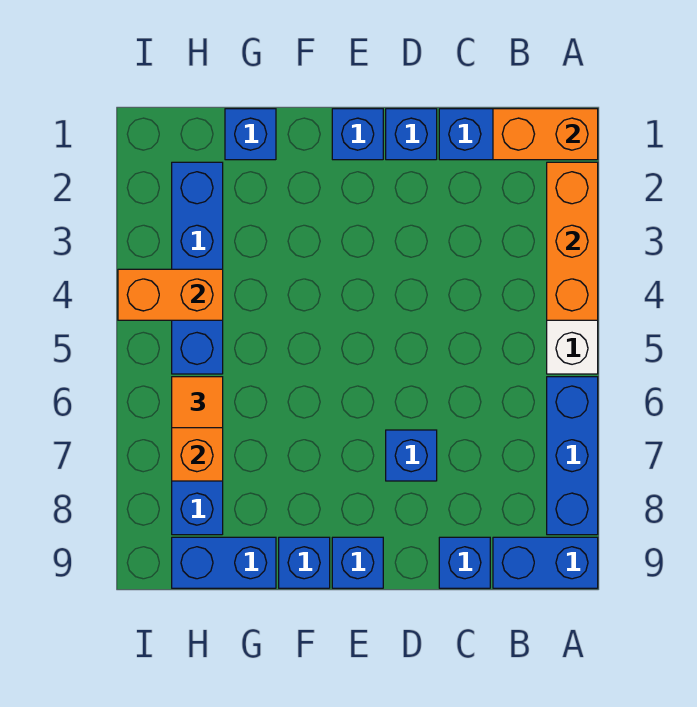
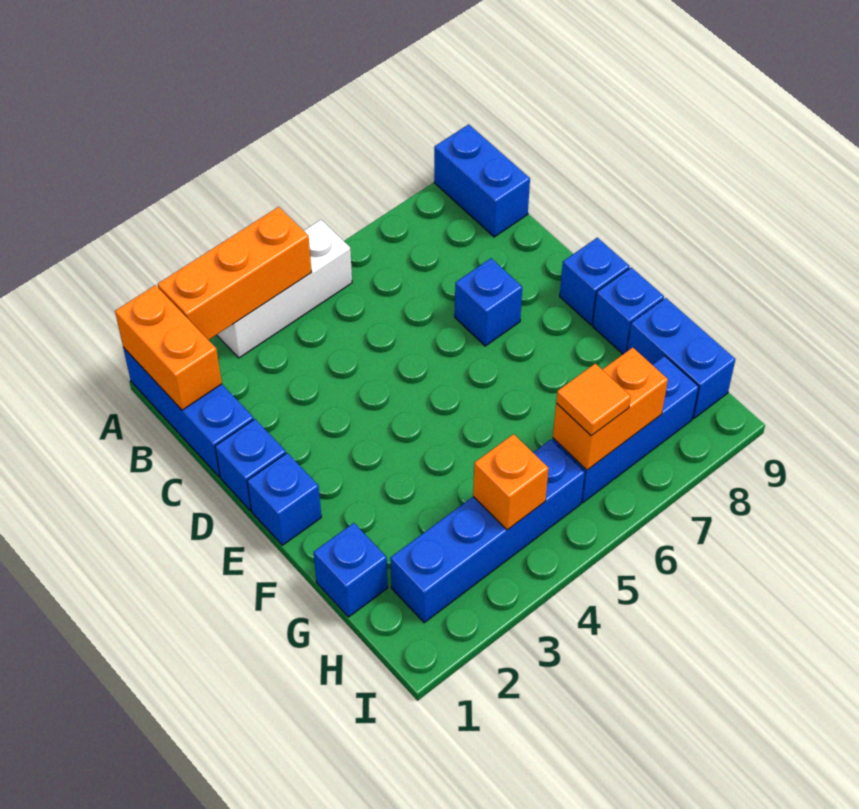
blue 1x3 brick [547,377,598,535] -> none
blue 1x1 brick [439,537,490,588] -> none
orange 1x2 brick [118,269,223,320] -> orange 1x1 brick [473,434,549,530]

